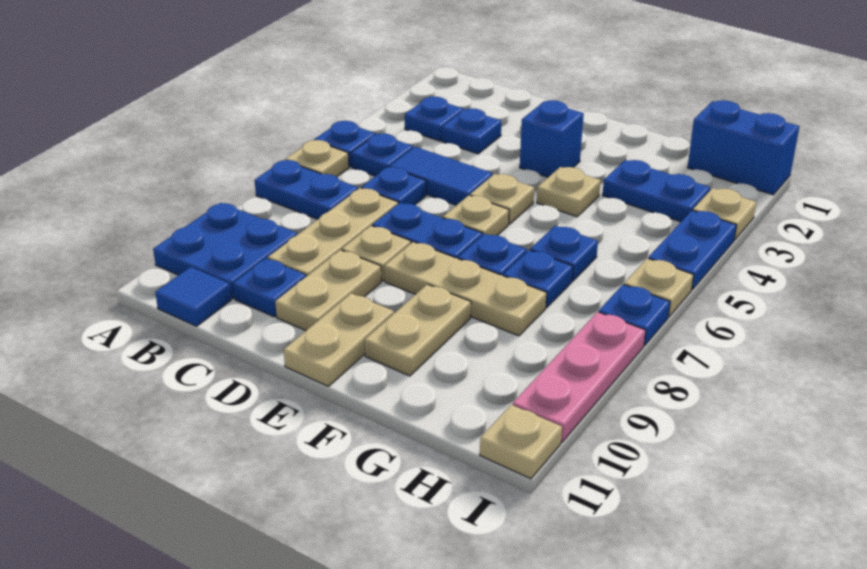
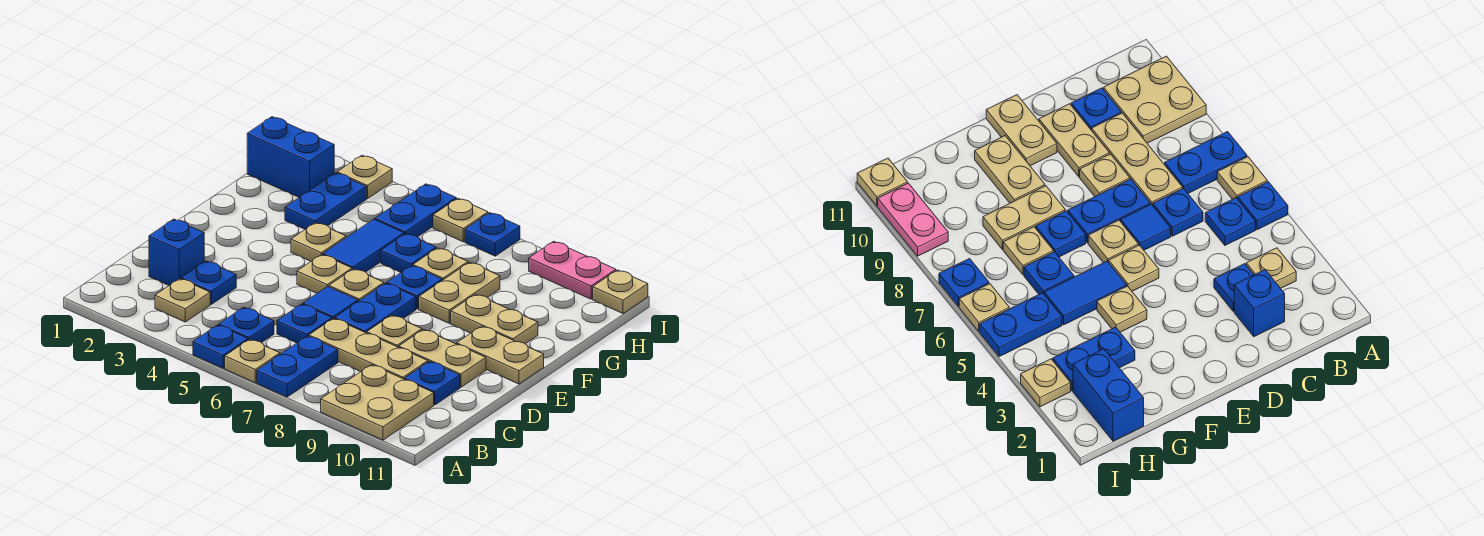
blue 2x2 plate [153,203,297,299] -> tan 2x2 plate [321,365,434,440]
blue 1x1 plate [405,97,463,141] -> tan 1x1 plate [155,279,210,322]
blue 1x1 tile [155,267,231,326] -> blue 1x1 tile moved to [303,286,358,319]
blue 1x2 tile [390,147,493,205] -> blue 1x2 tile moved to [323,219,404,272]
blue 1x1 brick [520,100,584,177] -> blue 1x1 brick moved to [149,219,204,285]
tan 1x3 plate [384,242,546,336] -> tan 1x2 plate [419,262,500,323]
blue 1x1 plate [503,250,573,308] -> tan 1x1 plate [413,248,468,280]
blue 1x2 brick [687,100,799,195] -> blue 1x2 brick turned to [247,117,334,197]
blue 1x2 plate [648,210,737,290] -> blue 1x2 plate turned to [375,184,456,237]
pink 1x3 plate [513,312,645,442] -> pink 1x2 plate [529,241,616,299]

